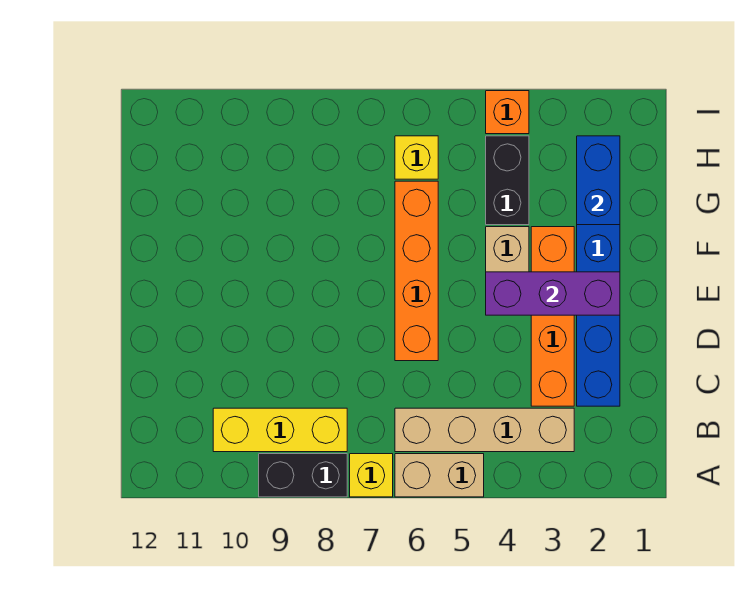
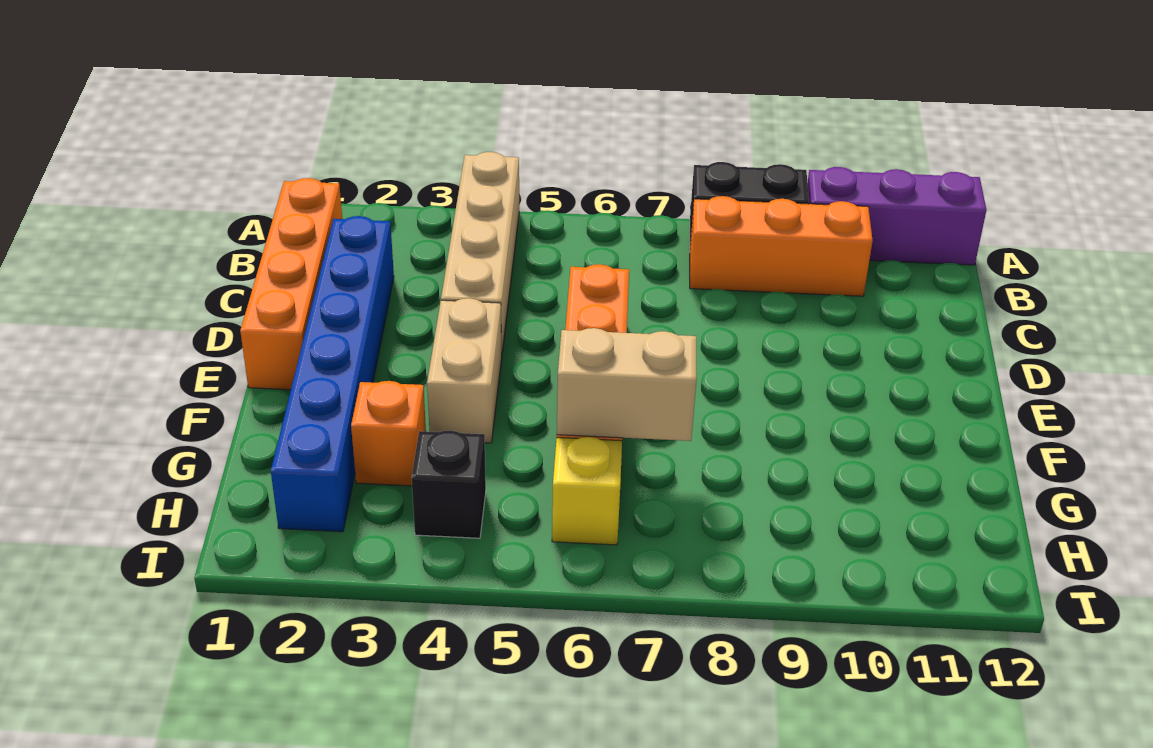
tan 1x2 brick [395,454,484,497] -> tan 1x2 brick moved to [557,328,697,441]
yellow 1x1 brick [350,454,393,497] -> none
tan 1x4 brick [395,408,574,452] -> tan 1x4 brick turned to [441,152,519,352]
yellow 1x3 brick [213,408,347,452] -> orange 1x3 brick [690,196,873,296]
orange 1x4 brick [531,227,574,406] -> orange 1x4 brick moved to [240,178,342,390]
purple 1x3 brick [486,272,620,315] -> purple 1x3 brick moved to [808,167,986,265]
blue 1x2 brick [577,136,620,225] -> none
black 1x2 brick [486,136,529,225] -> black 1x1 brick [412,430,486,538]
orange 1x1 brick [486,91,529,134] -> orange 1x1 brick moved to [351,381,426,486]

